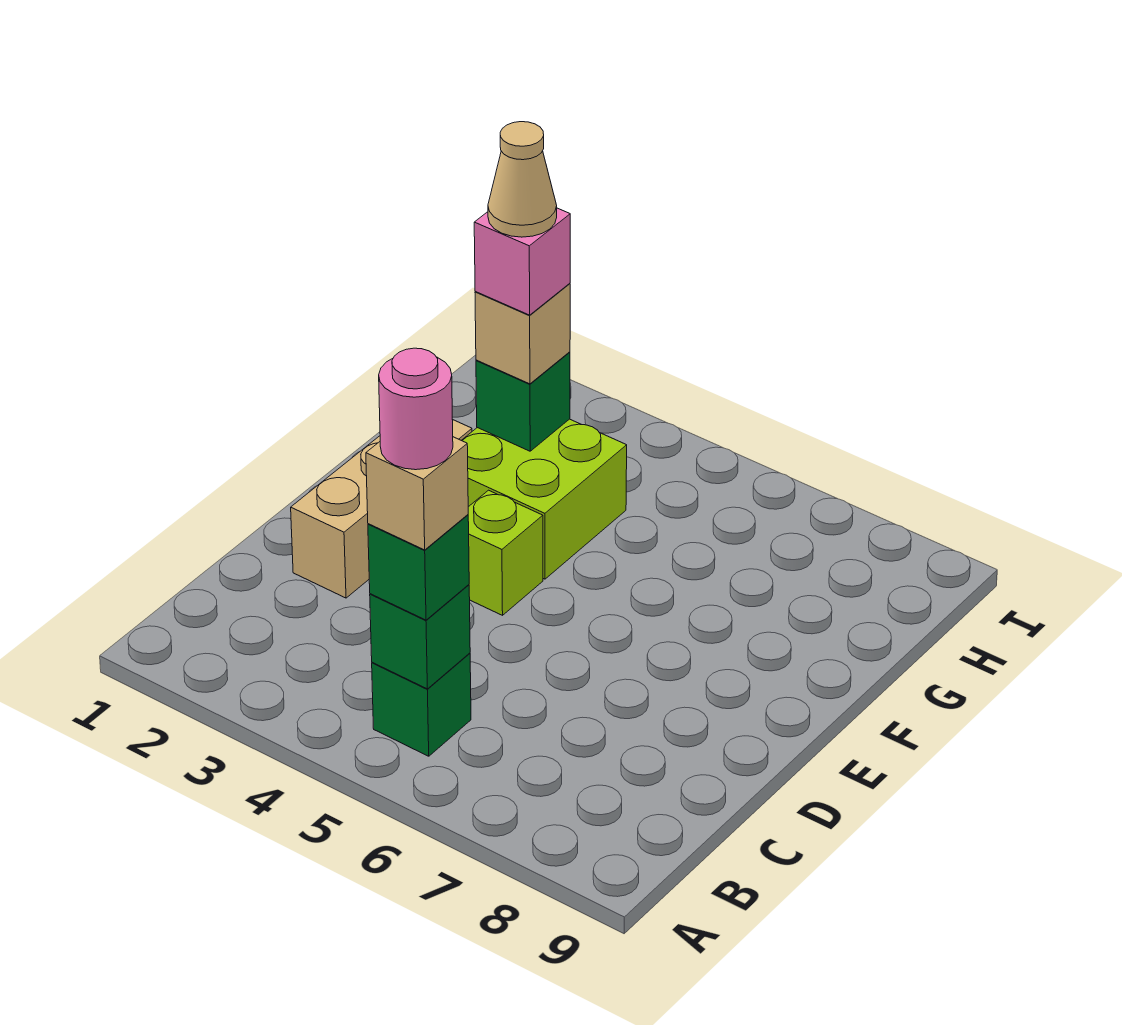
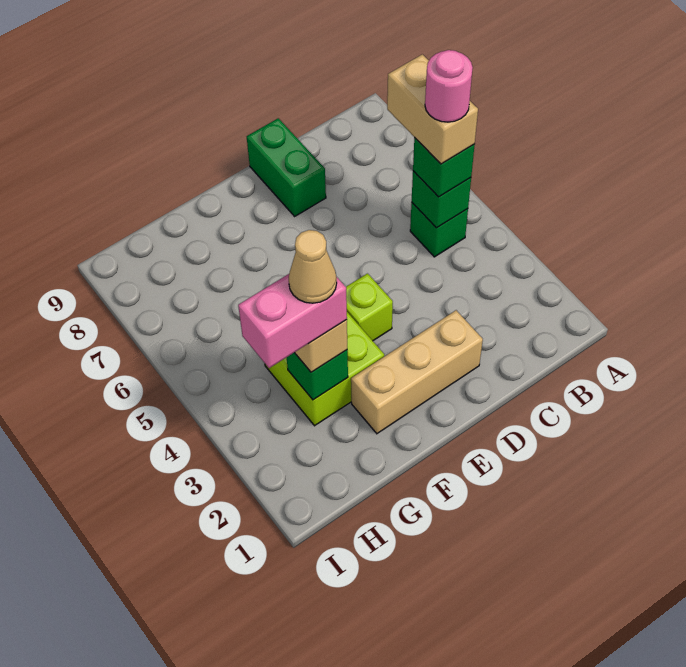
tan 1x1 brick [366,437,468,550] -> tan 1x2 brick [387,54,478,164]
none -> green 1x2 brick [247,118,326,216]
pink 1x1 brick [474,208,570,315] -> pink 1x2 brick [238,274,347,368]

